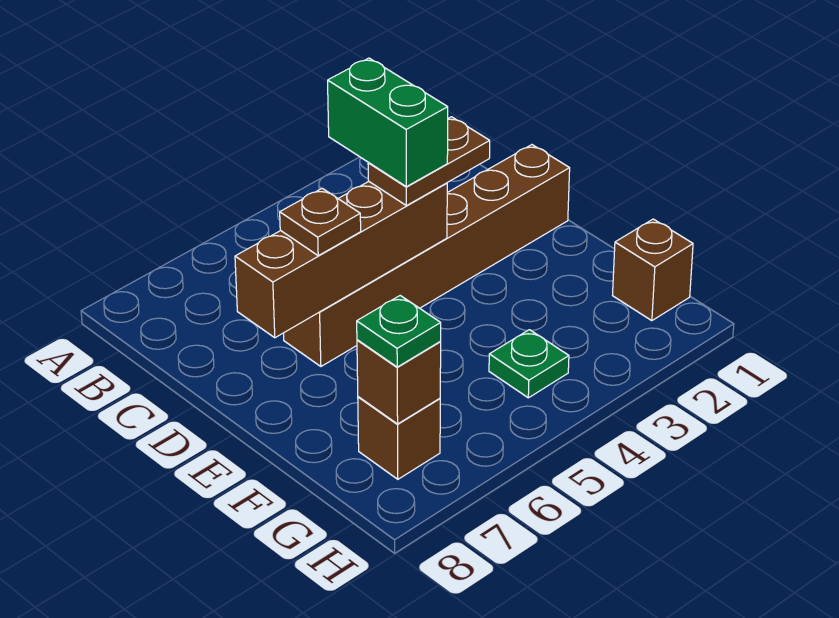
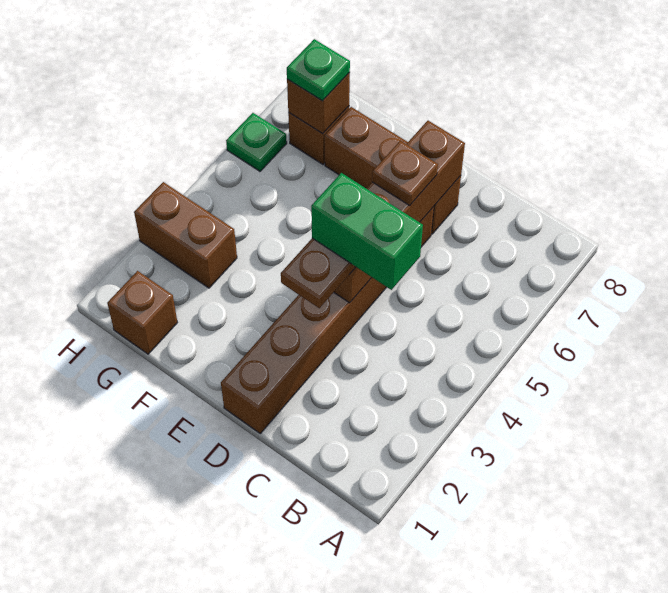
none -> brown 1x3 brick [325,107,461,234]
none -> brown 1x2 brick [134,182,237,288]
green 1x1 plate [489,330,569,398] -> green 1x1 plate moved to [226,113,287,171]

